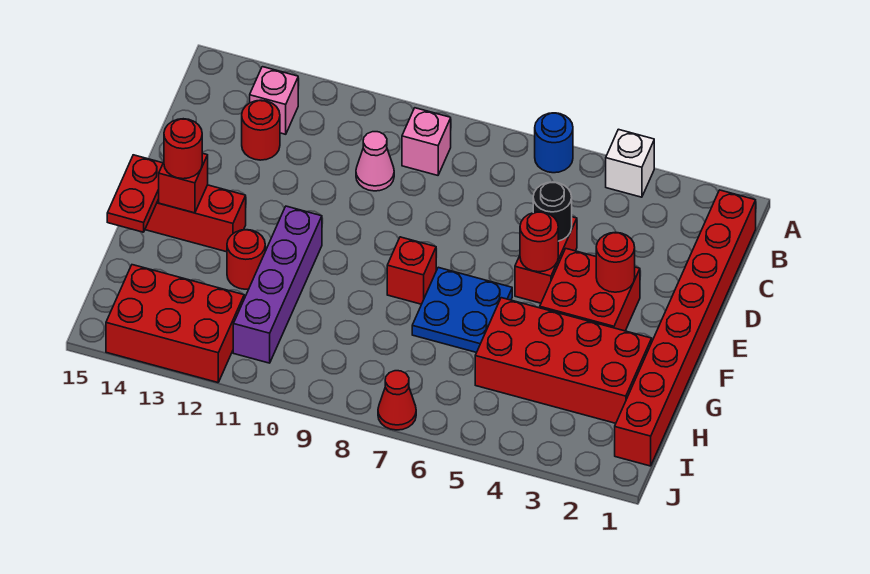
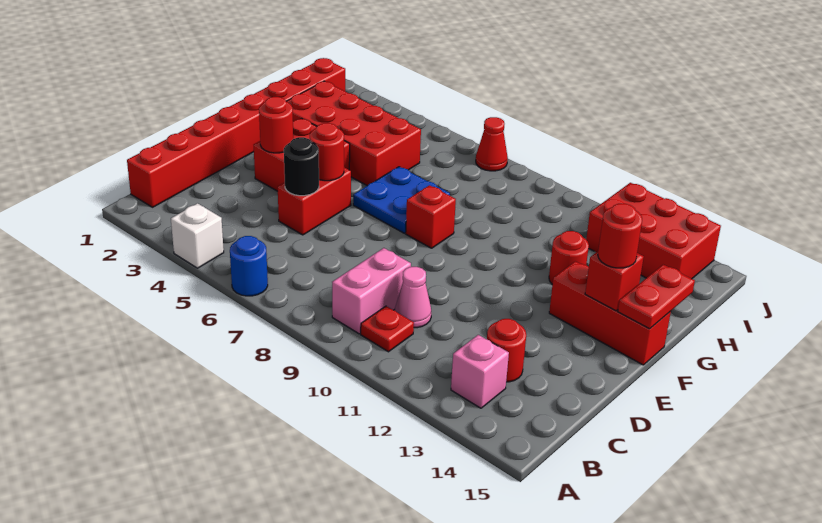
pink 1x1 brick [402,108,451,175] -> pink 1x2 brick [332,248,411,334]
none -> red 1x1 plate [361,306,414,352]
purple 1x4 brick [233,206,322,363] -> none

